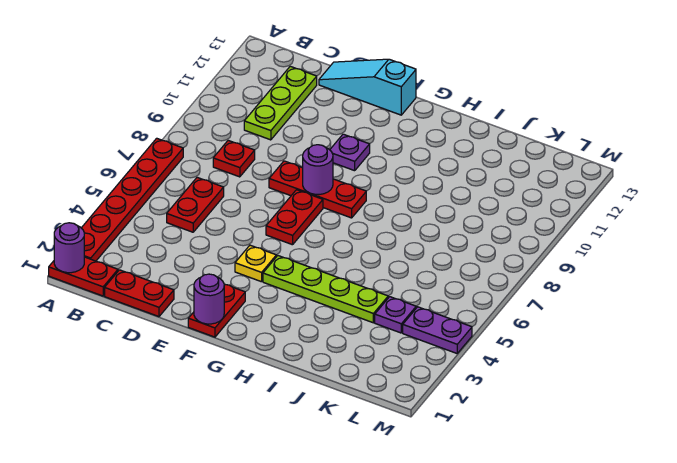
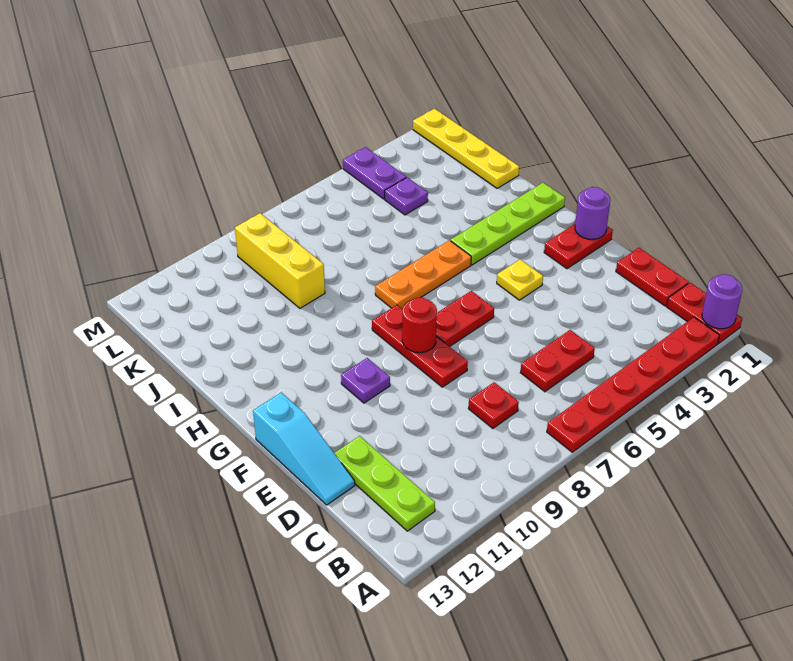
lime 1x3 plate [244,66,317,140] -> lime 1x3 plate turned to [334,436,435,531]
purple 1x1 round brick [303,145,333,195] -> red 1x1 round brick [402,298,437,353]
lime 1x4 plate [263,256,388,323] -> lime 1x4 plate turned to [451,183,565,265]
none -> orange 1x3 plate [375,240,471,309]
none -> yellow 1x4 plate [413,109,519,188]
none -> yellow 1x3 brick [235,213,325,308]

